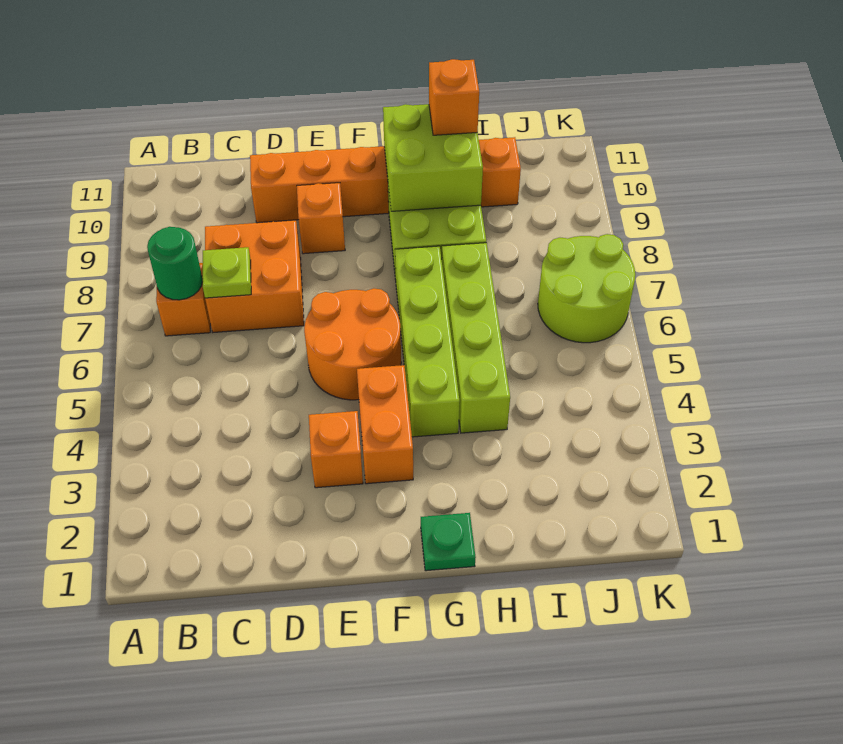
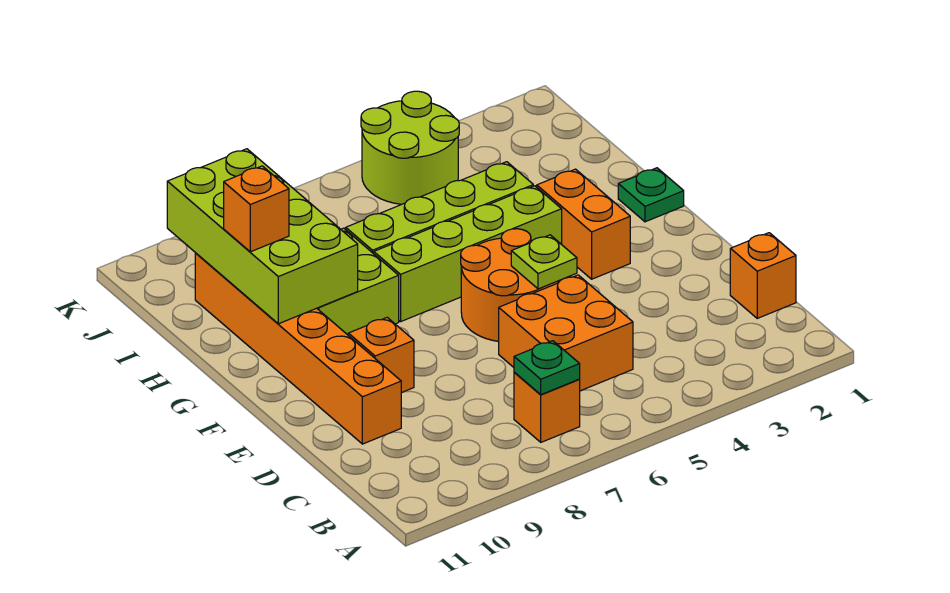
green 1x1 round brick [147,227,203,300] -> green 1x1 plate [514,341,580,395]
orange 2x2 brick [205,220,304,332] -> orange 2x2 brick moved to [499,275,633,391]
lime 1x1 plate [203,247,251,298] -> lime 1x1 plate moved to [511,235,577,289]
orange 1x1 brick [309,411,363,488] -> orange 1x1 brick moved to [730,233,796,318]
orange 1x2 brick [357,365,413,484] -> orange 1x2 brick turned to [537,169,630,279]
lime 2x2 brick [383,104,483,211] -> lime 2x4 brick [167,149,358,324]
lime 2x2 round brick [538,234,635,343] -> lime 2x2 round brick moved to [361,91,459,204]

